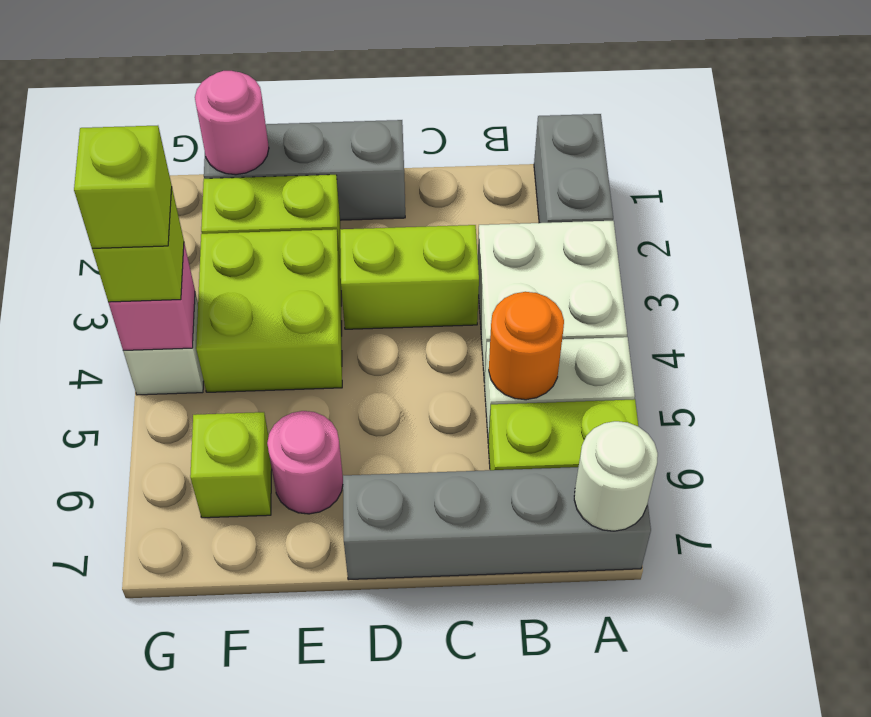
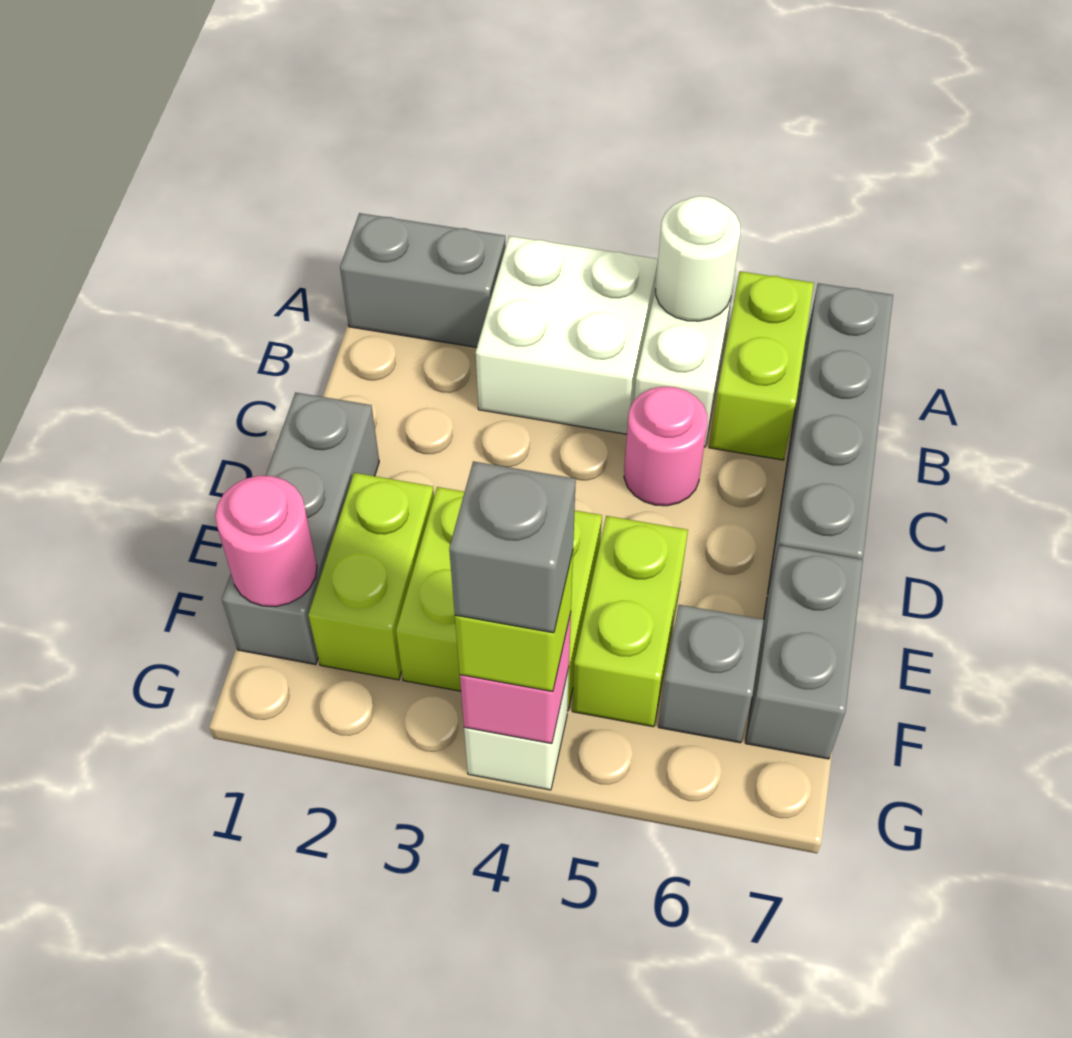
white 1x1 round brick [574,421,658,531] -> white 1x1 round brick moved to [655,196,740,321]
orange 1x1 round brick [489,292,564,400] -> none
lime 1x2 brick [340,225,479,329] -> lime 1x2 brick moved to [572,516,688,727]
pink 1x1 round brick [267,411,343,514] -> pink 1x1 round brick moved to [624,387,707,506]
none -> grey 1x2 brick [745,545,863,759]
lime 1x1 brick [190,412,272,518] -> grey 1x1 brick [658,605,764,743]
lime 1x1 brick [74,126,172,248] -> grey 1x1 brick [449,461,576,633]

